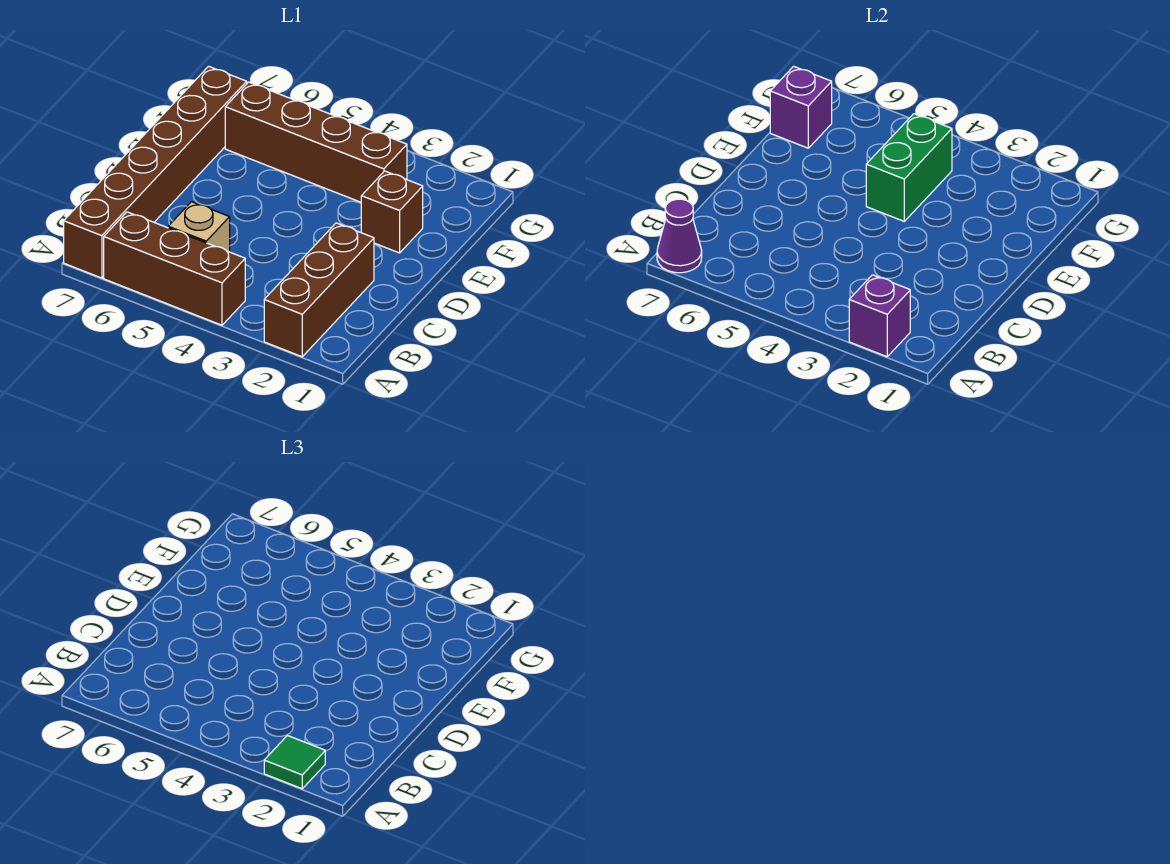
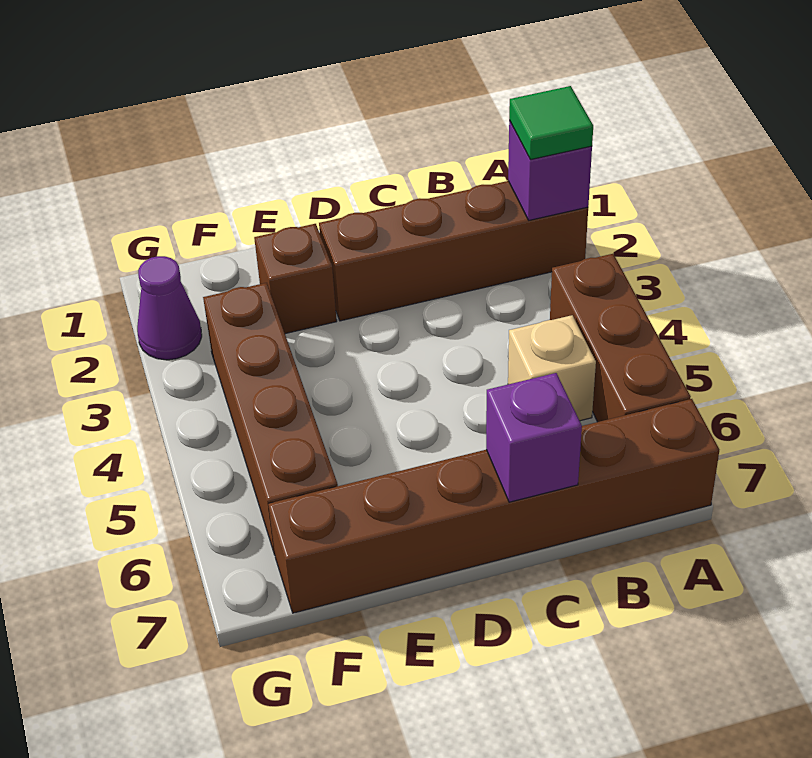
brown 1x3 brick [264,223,374,357] -> brown 1x4 brick [319,181,588,321]
purple 1x1 cone [657,199,702,273] -> purple 1x1 cone moved to [137,256,202,360]
green 1x2 brick [866,114,952,221] -> none
purple 1x1 brick [770,66,832,148] -> purple 1x1 brick moved to [486,373,582,502]

